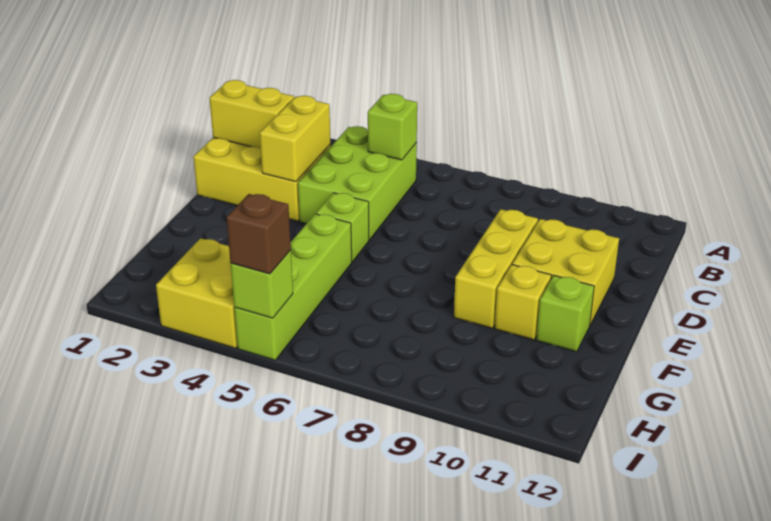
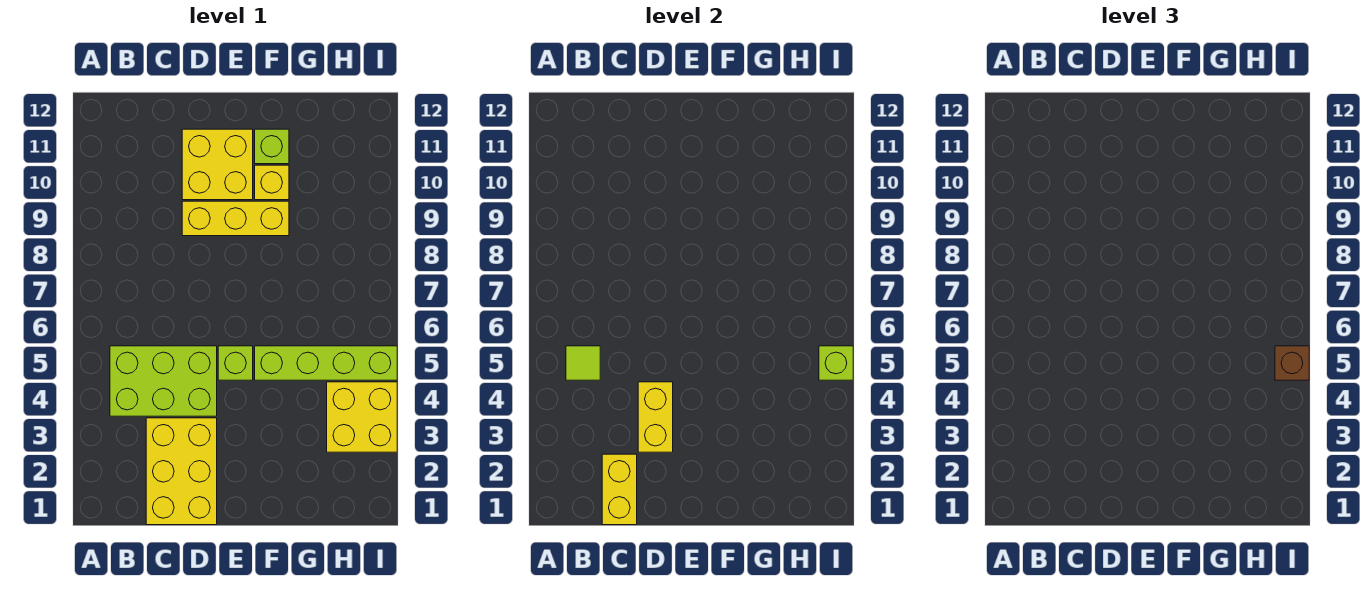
lime 1x1 brick [368,94,417,160] -> lime 1x1 tile [566,346,600,380]
yellow 1x2 brick [260,96,331,182] -> yellow 1x2 brick turned to [638,382,673,452]

